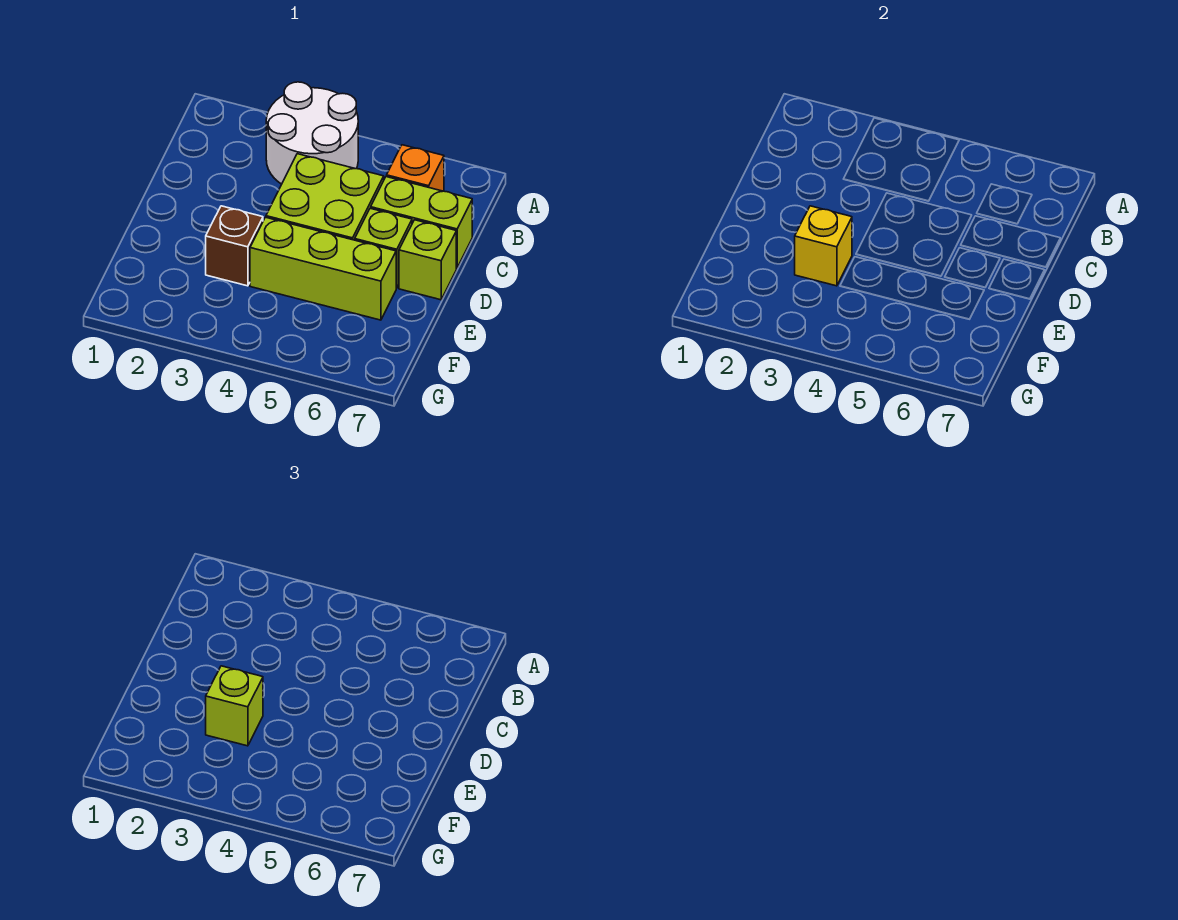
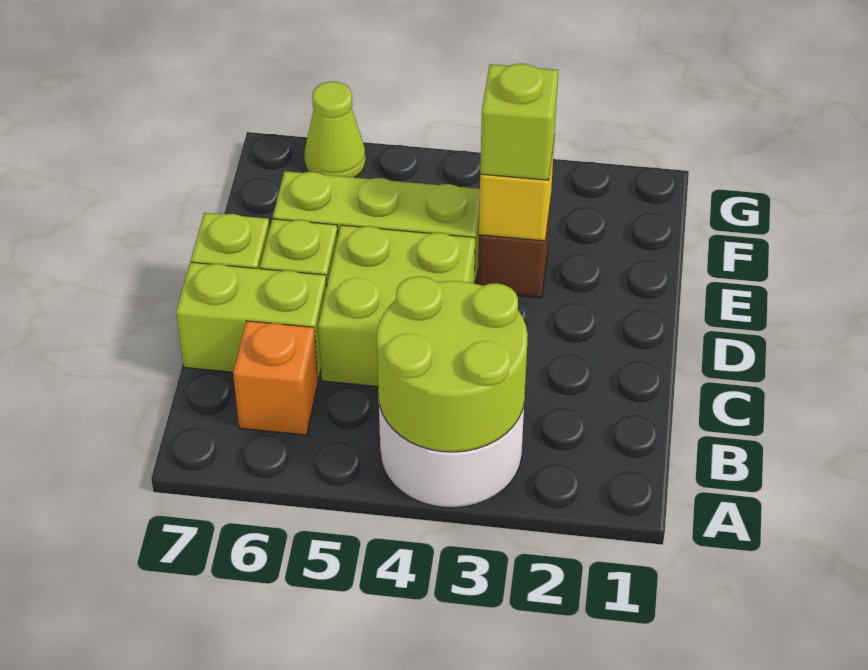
none -> lime 2x2 round brick [377,276,528,452]
none -> lime 1x1 cone [305,82,365,178]

